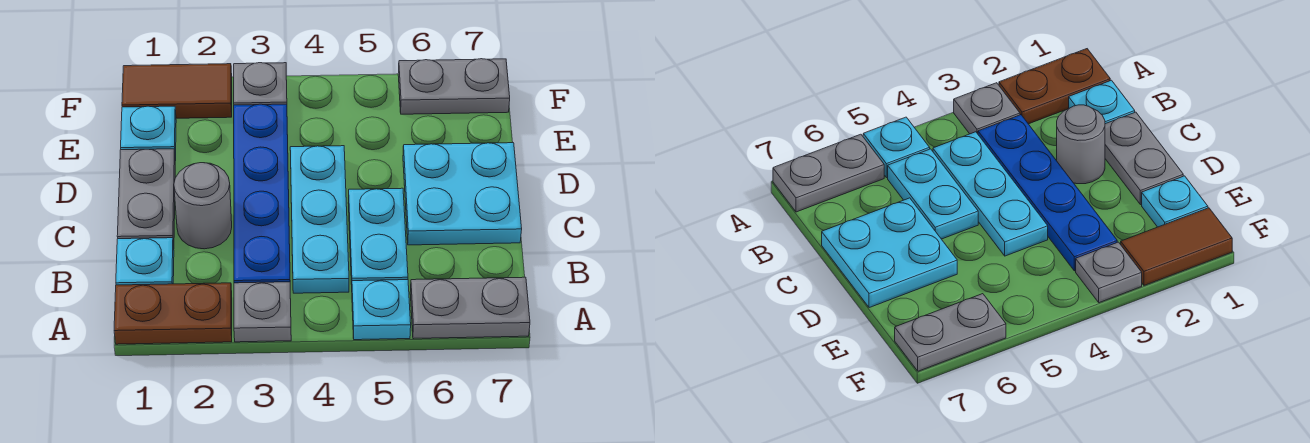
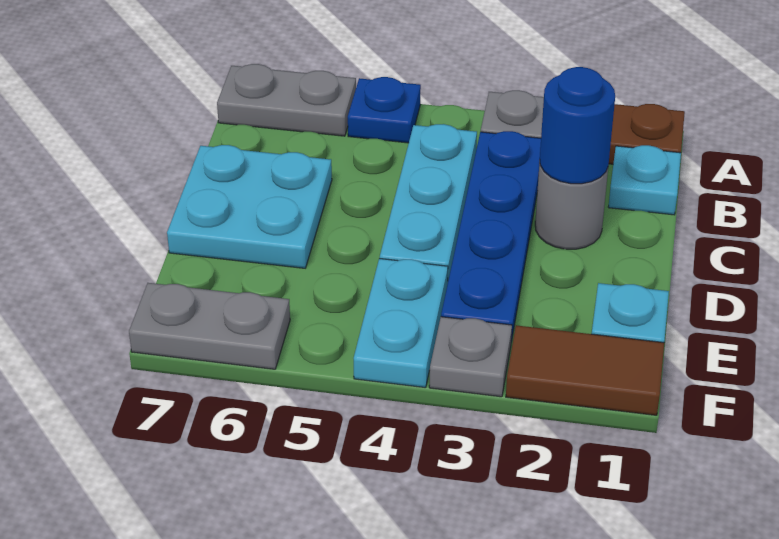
cyan 1x1 plate [352,280,411,340] -> blue 1x1 plate [348,77,421,143]
cyan 1x2 plate [348,188,408,285] -> cyan 1x2 plate moved to [354,258,448,388]
grey 1x2 plate [117,149,175,246] -> none
none -> blue 1x1 round brick [540,67,615,184]

